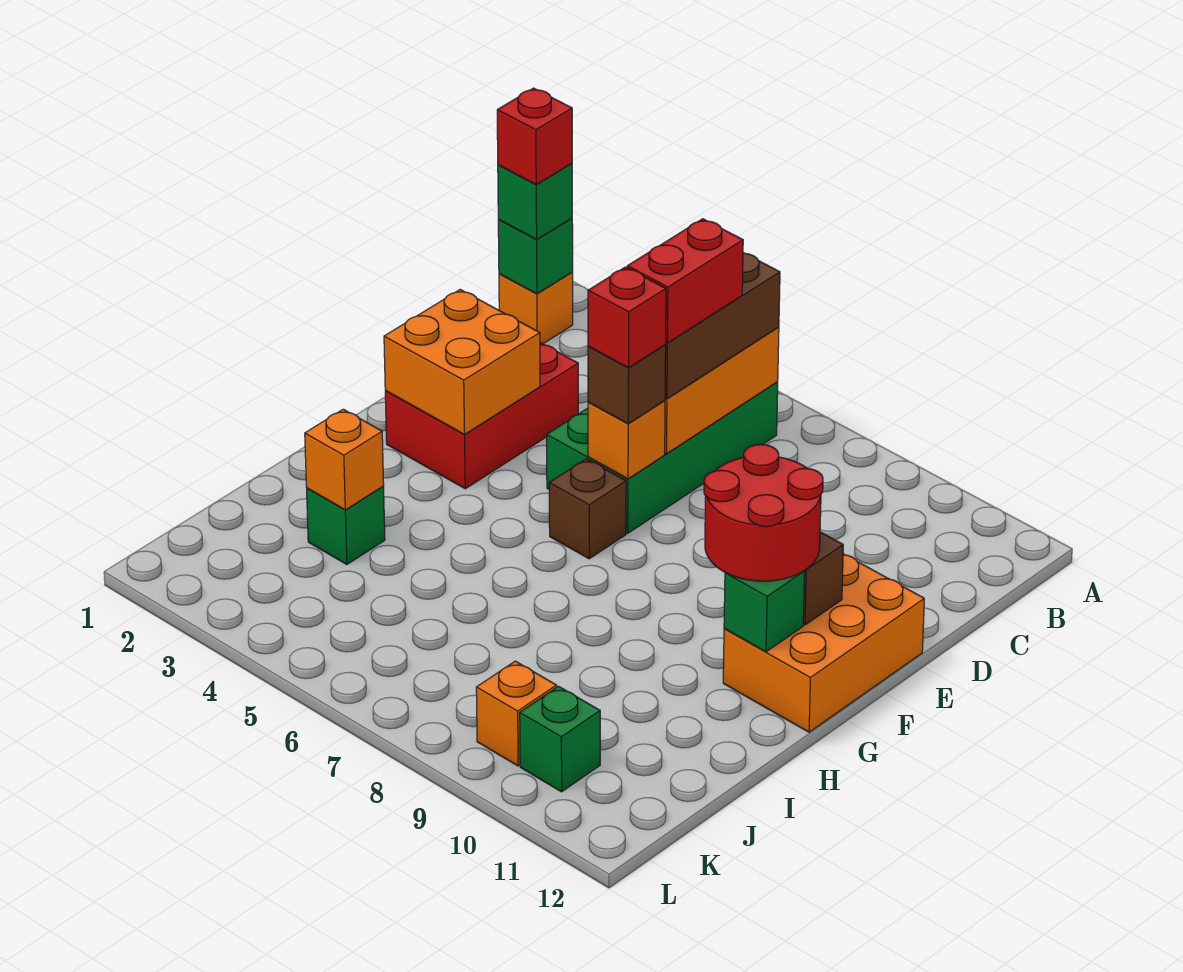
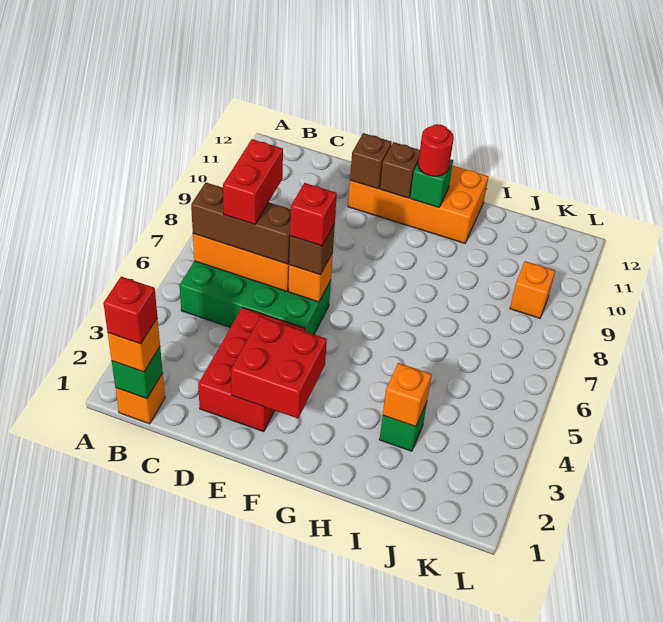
green 1x1 brick [498,163,572,239] -> orange 1x1 brick [108,318,160,372]
red 1x2 brick [627,219,743,343] -> red 1x2 brick turned to [223,139,283,224]
red 2x3 brick [385,343,578,489] -> red 2x3 brick turned to [198,307,305,432]
orange 2x2 brick [384,290,540,434] -> red 2x2 brick [231,317,327,418]
orange 2x3 brick [723,554,924,732] -> orange 2x4 brick [348,165,488,243]
brown 1x1 brick [549,459,626,559] -> brown 1x1 brick moved to [350,133,392,189]
red 2x2 round brick [704,444,823,581] -> red 1x1 round brick [418,124,454,176]
green 1x1 brick [520,686,600,792] -> none

